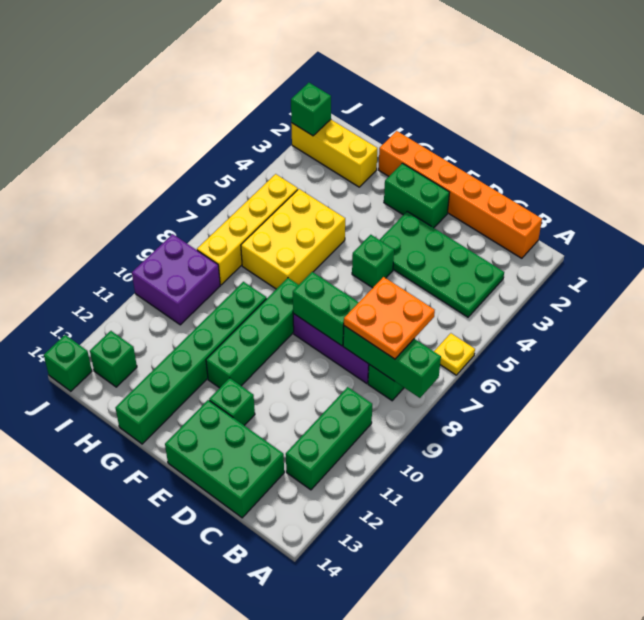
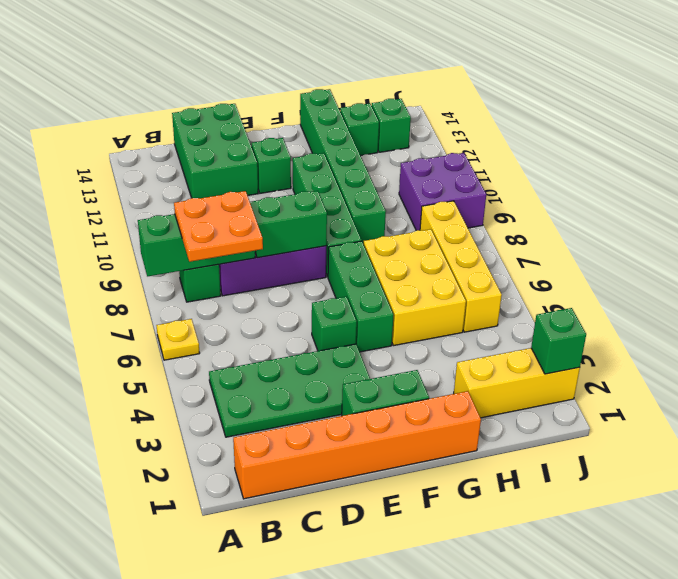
green 1x3 brick [286,387,372,490] -> green 1x3 brick moved to [328,241,394,352]
green 2x3 brick [165,400,284,518] -> green 2x3 brick turned to [172,104,258,198]
green 1x1 brick [44,335,92,391] -> green 1x1 brick moved to [340,103,379,155]

